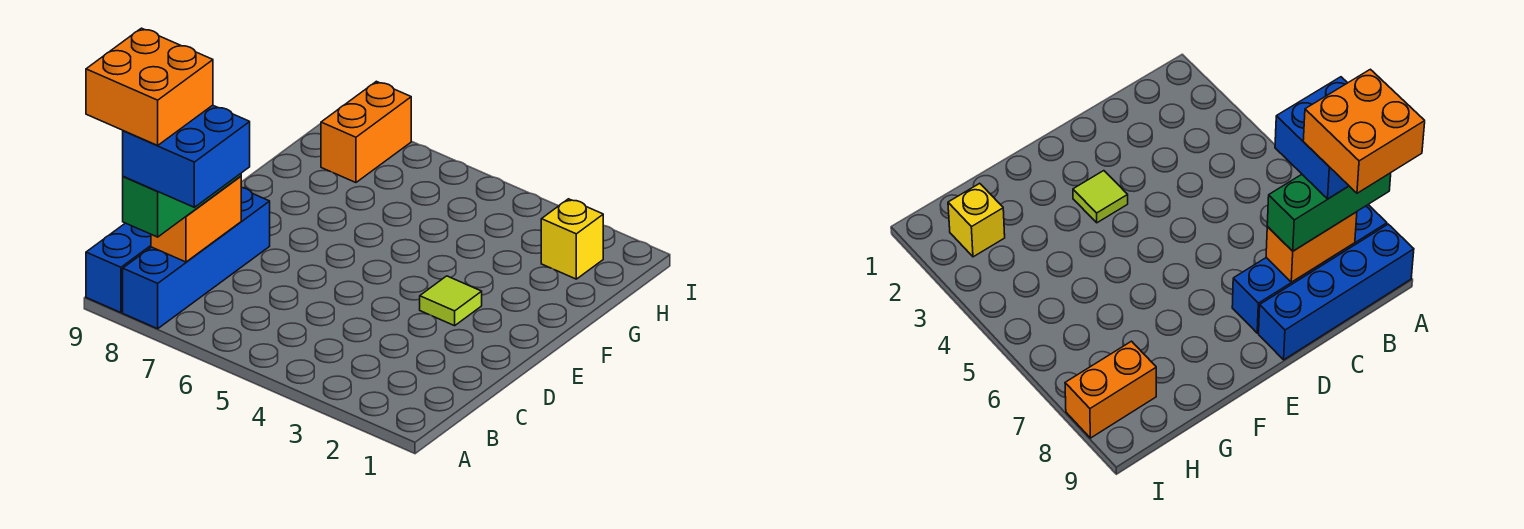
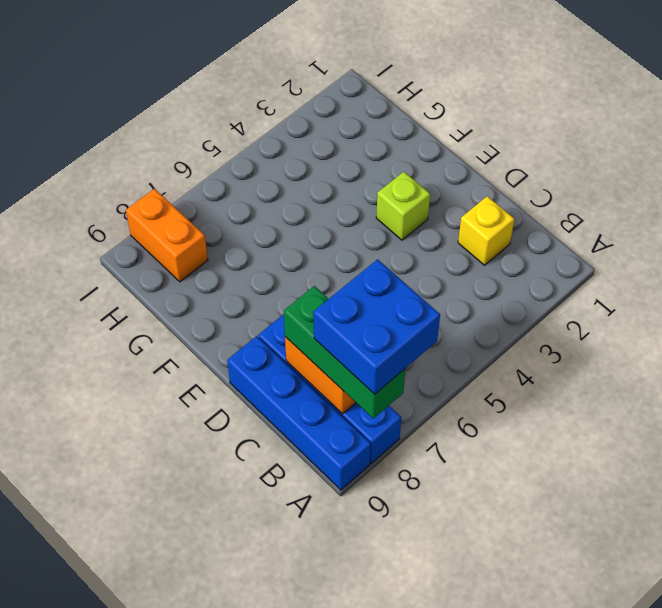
orange 2x2 brick [86,28,213,145] -> none
lime 1x1 tile [420,276,482,326] -> lime 1x1 brick [376,172,430,240]
yellow 1x1 brick [541,199,603,279] -> yellow 1x1 brick moved to [458,196,514,265]

